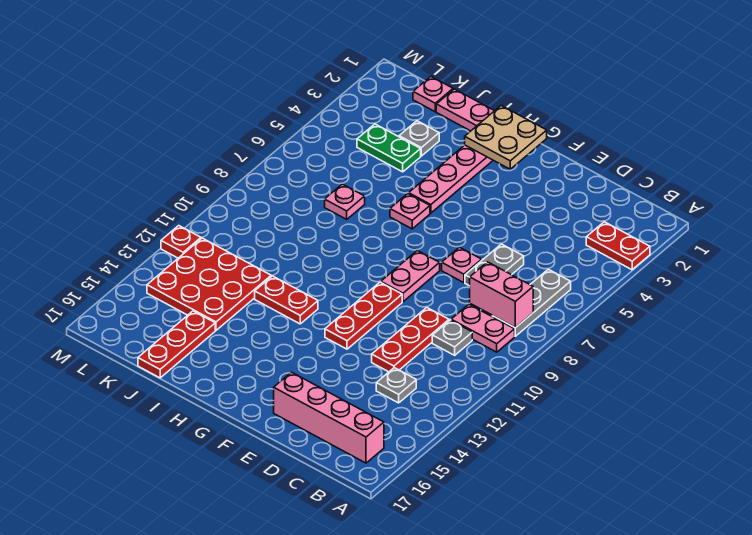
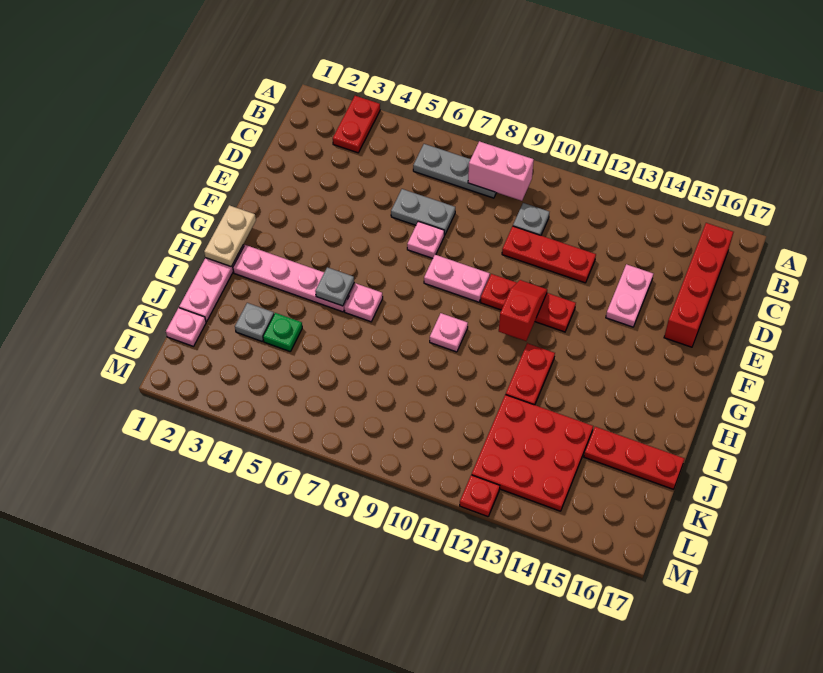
pink 1x2 brick [470,262,533,328] -> pink 1x2 brick turned to [468,141,534,201]
pink 1x2 plate [451,304,515,352] -> pink 1x2 plate moved to [606,264,653,327]
pink 1x4 brick [274,372,384,463] -> red 1x4 brick [664,223,733,347]
grey 1x1 plate [376,368,416,403] -> grey 1x1 plate moved to [315,267,354,306]
none -> red 1x2 slope [499,280,547,341]
tan 2x2 plate [465,106,547,169] -> tan 1x2 plate [204,205,256,266]
green 1x2 plate [357,124,421,172] -> green 1x1 plate [263,313,302,352]
pink 1x1 plate [325,184,365,219] -> pink 1x1 plate moved to [430,313,468,352]

